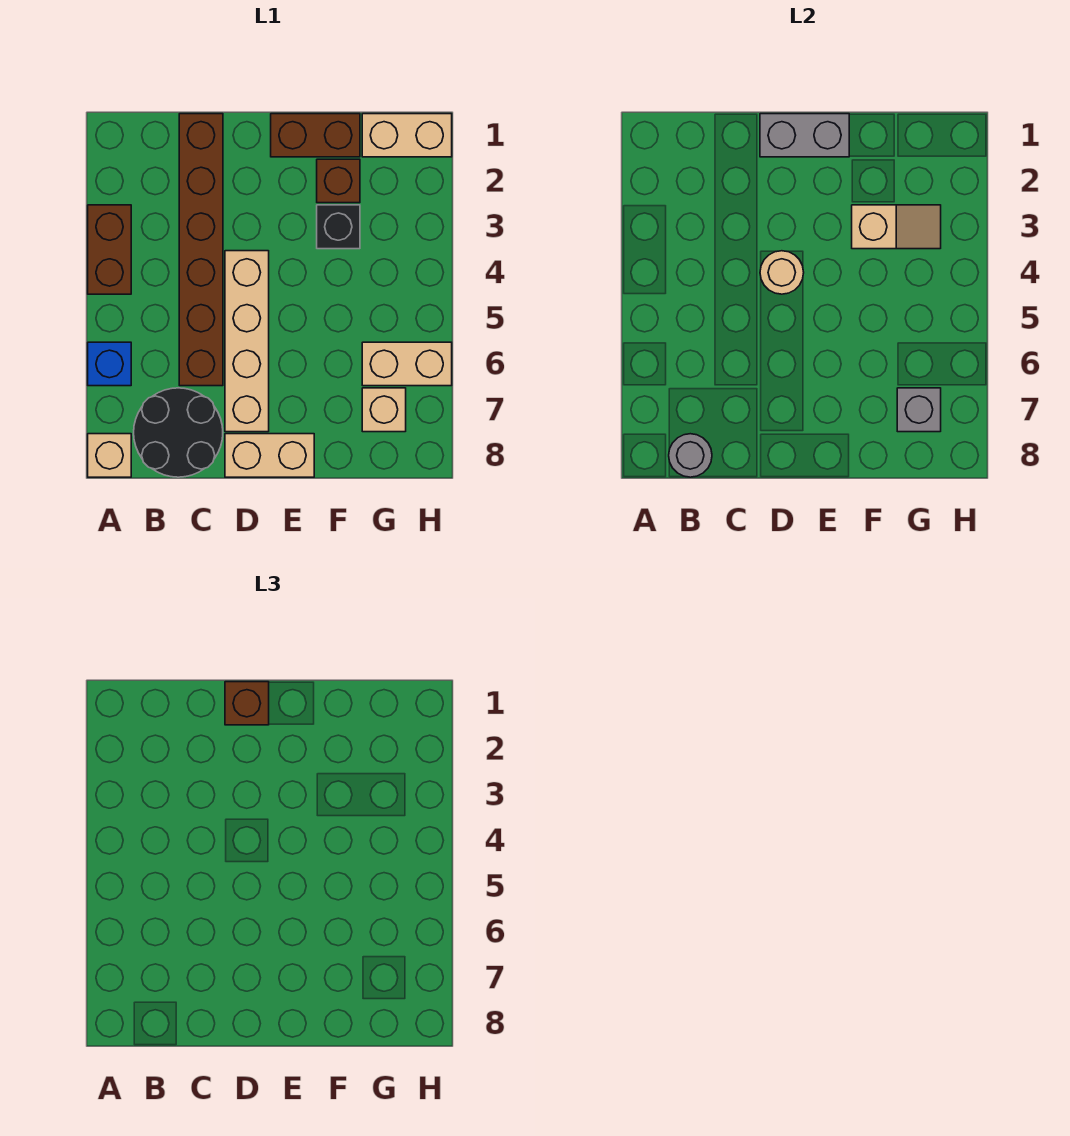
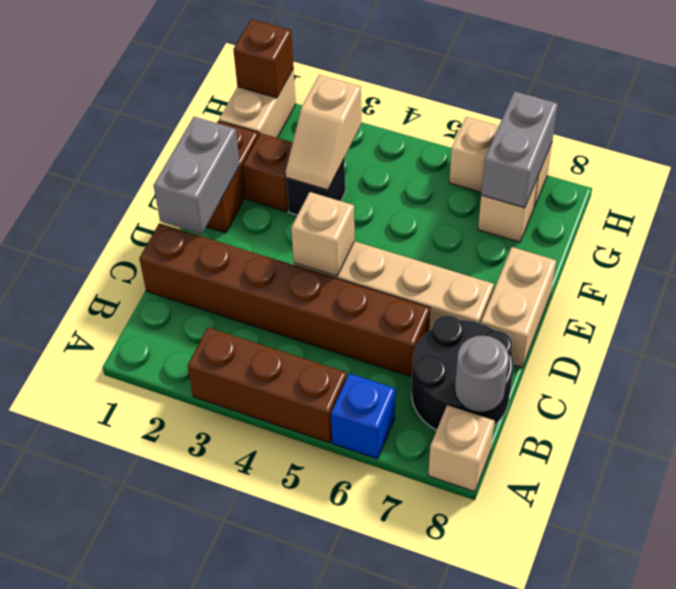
brown 1x2 brick [88,205,131,294] -> brown 1x3 brick [187,327,347,443]
brown 1x1 brick [225,682,269,725] -> brown 1x1 brick moved to [233,19,294,98]
tan 1x1 round brick [760,251,804,294] -> tan 1x1 brick [291,192,354,276]
tan 1x2 slope [852,205,941,249] -> tan 1x2 slope turned to [286,75,361,190]
tan 1x2 brick [362,342,452,386] -> tan 1x2 brick turned to [449,117,552,207]
grey 1x1 brick [897,388,941,432] -> grey 1x2 brick [481,91,558,208]

